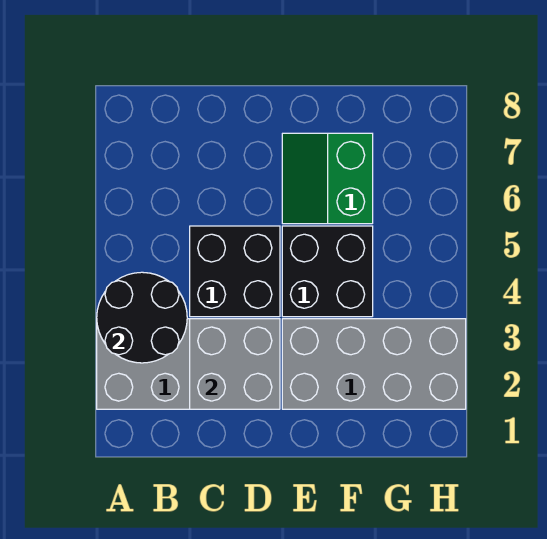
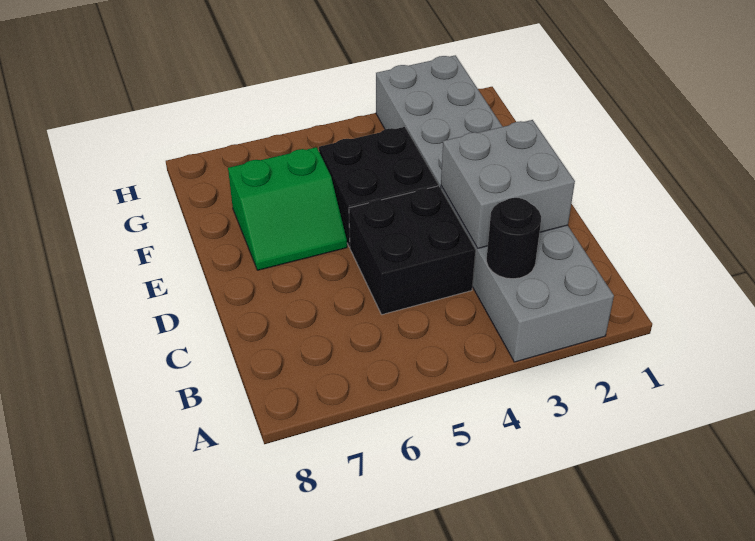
black 2x2 round brick [97,272,187,363] -> black 1x1 round brick [486,198,541,279]

